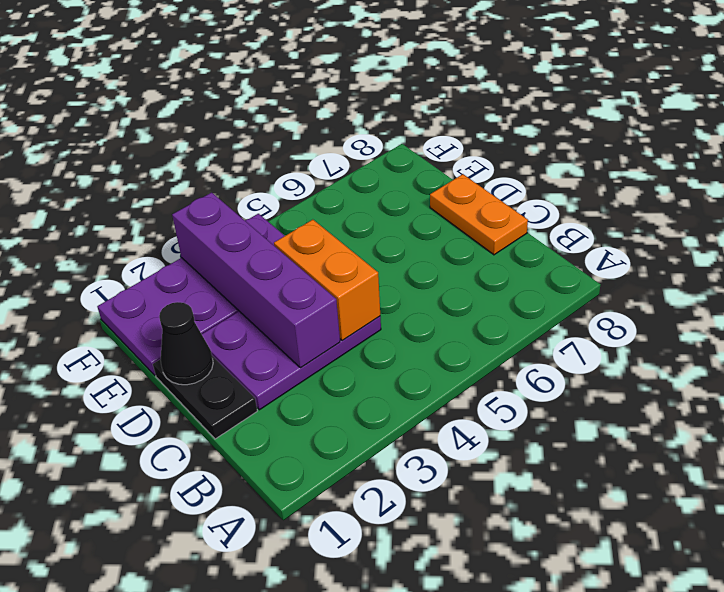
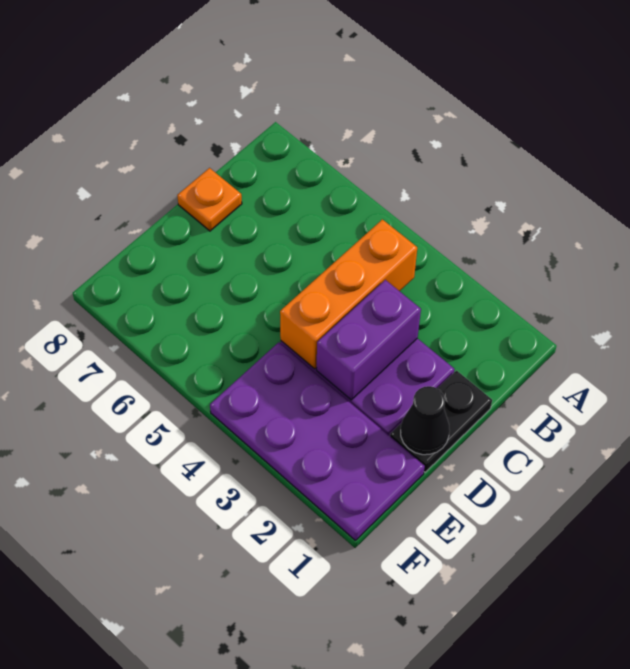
purple 1x4 brick [172,192,340,368] -> purple 1x2 brick [316,280,421,400]
orange 1x2 brick [274,220,380,341] -> orange 1x3 brick [280,220,417,369]
orange 1x2 plate [430,174,528,255] -> orange 1x1 plate [177,168,242,231]

